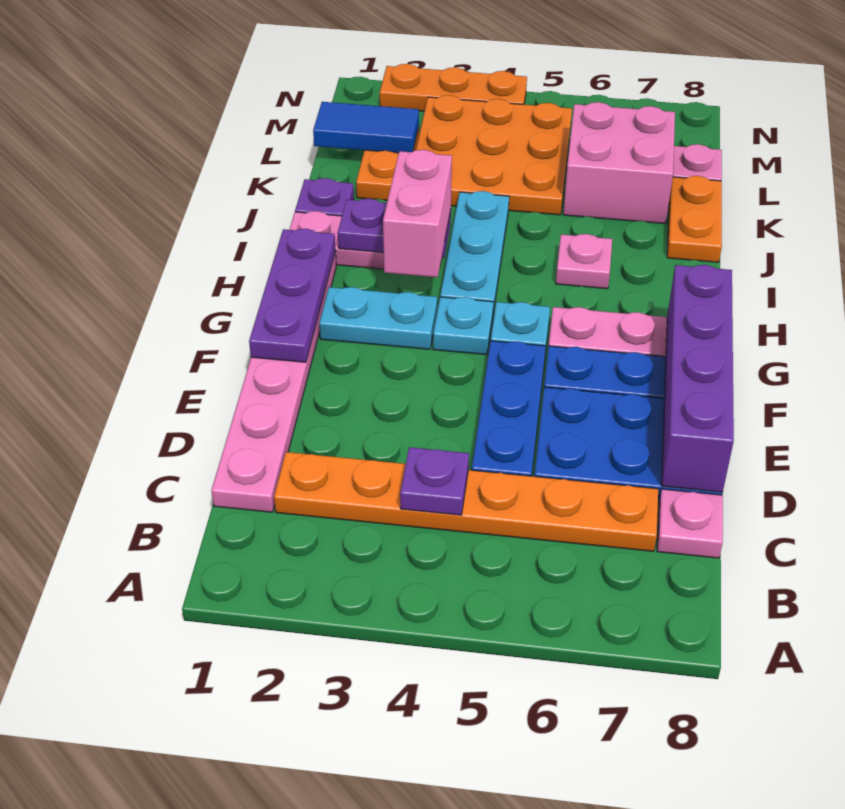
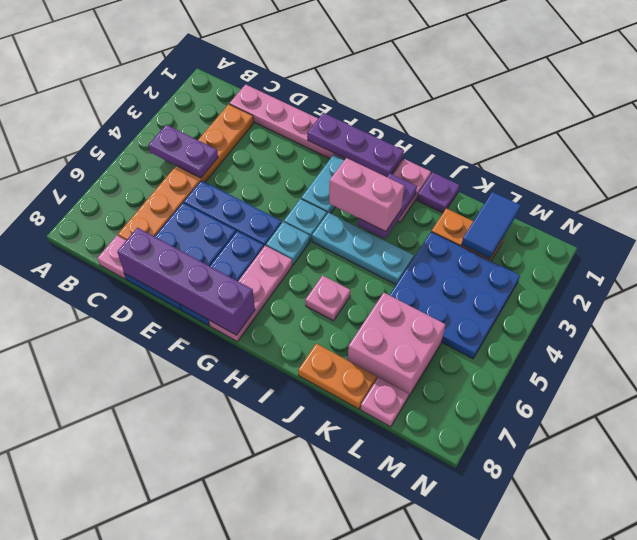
purple 1x1 plate [400,447,469,515] -> purple 1x2 plate [149,125,218,178]
orange 3x3 plate [416,95,572,215] -> blue 3x3 plate [390,232,520,359]
orange 1x3 plate [380,64,527,111] -> none

